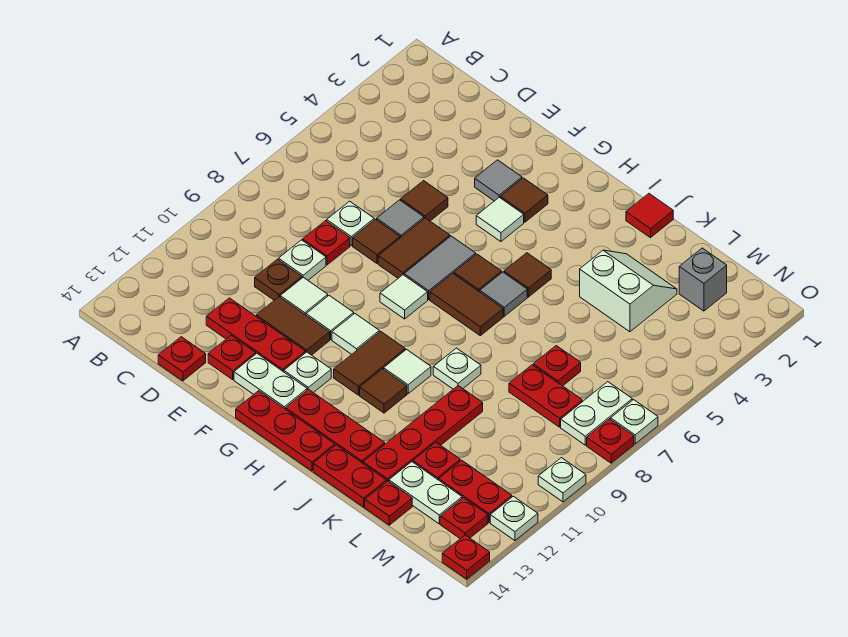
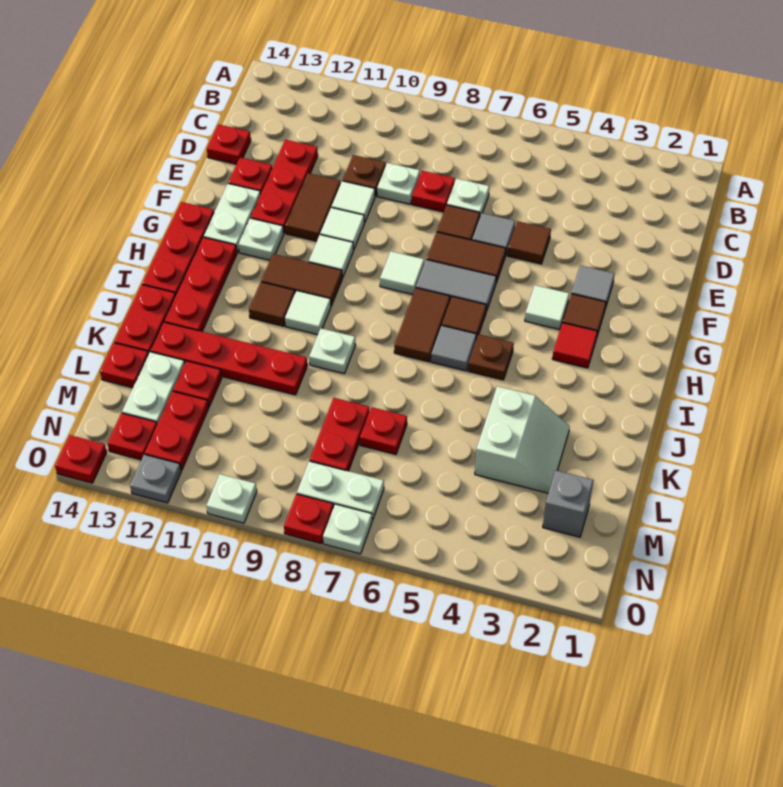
brown 1x1 tile [504,253,551,297] -> brown 1x1 plate [468,335,514,380]
red 1x1 tile [626,194,673,238] -> red 1x1 tile moved to [552,323,598,368]
white 1x1 plate [490,496,538,541] -> grey 1x1 plate [130,454,181,503]

